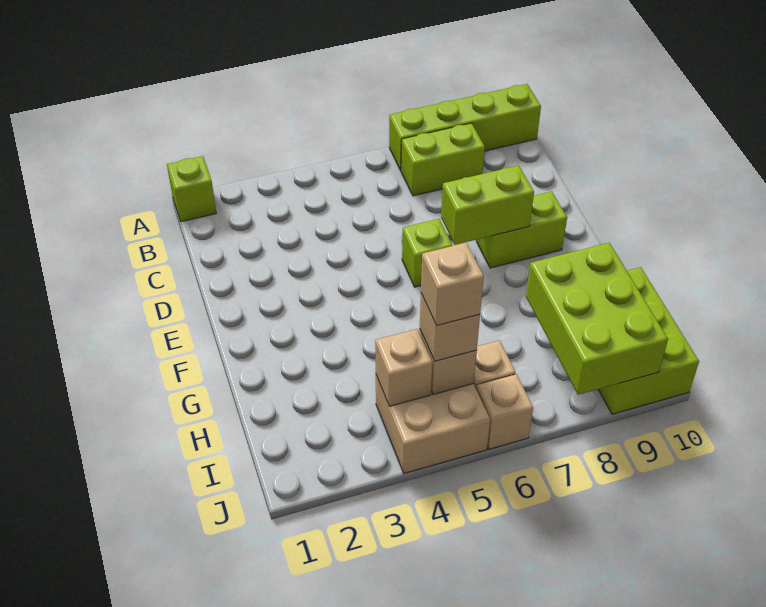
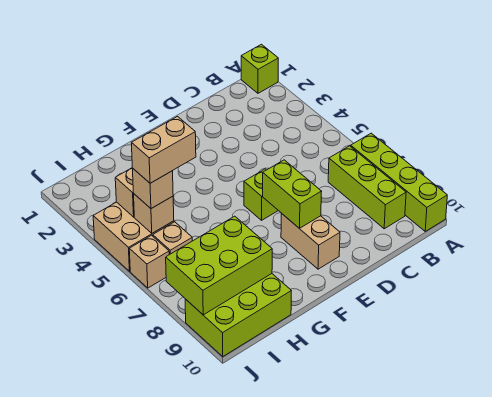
lime 1x2 brick [401,123,485,196] -> lime 1x3 brick [328,146,406,229]
lime 1x2 brick [476,191,567,268] -> tan 1x2 brick [281,214,340,269]
tan 1x1 brick [421,243,484,326] -> tan 1x2 brick [131,117,196,183]

